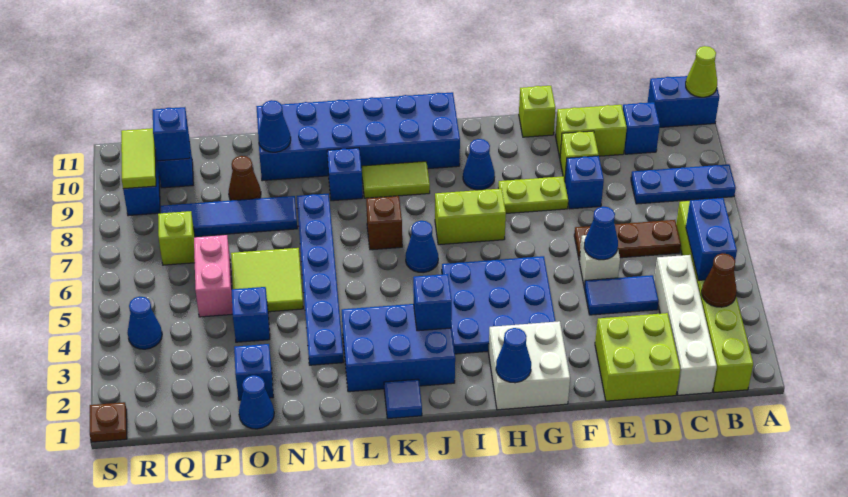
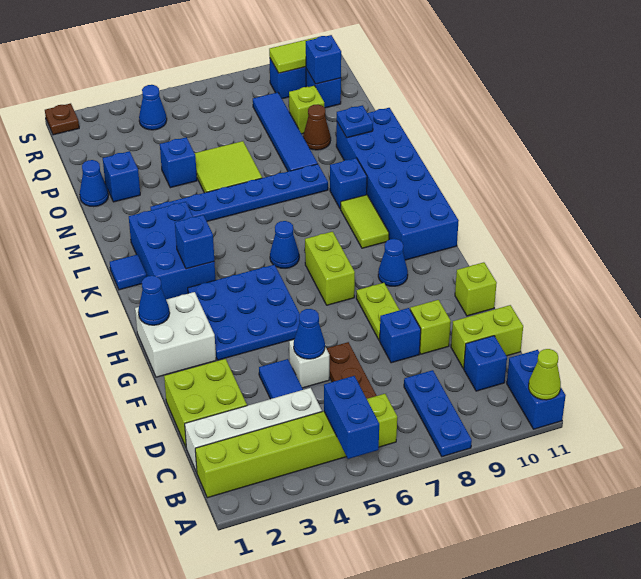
brown 1x1 cone [702,253,737,307] -> none
blue 1x2 brick [686,198,737,280] -> blue 1x2 brick turned to [324,376,379,459]
lime 1x2 brick [555,105,627,158] -> lime 1x2 brick turned to [451,305,523,368]
brown 1x1 brick [366,196,402,250] -> none
blue 1x1 cone [258,100,291,152] -> blue 1x1 plate [337,105,373,138]
pink 1x2 brick [194,235,233,317] -> none
lime 1x1 brick [158,211,195,265] -> lime 1x1 brick moved to [289,86,324,134]

